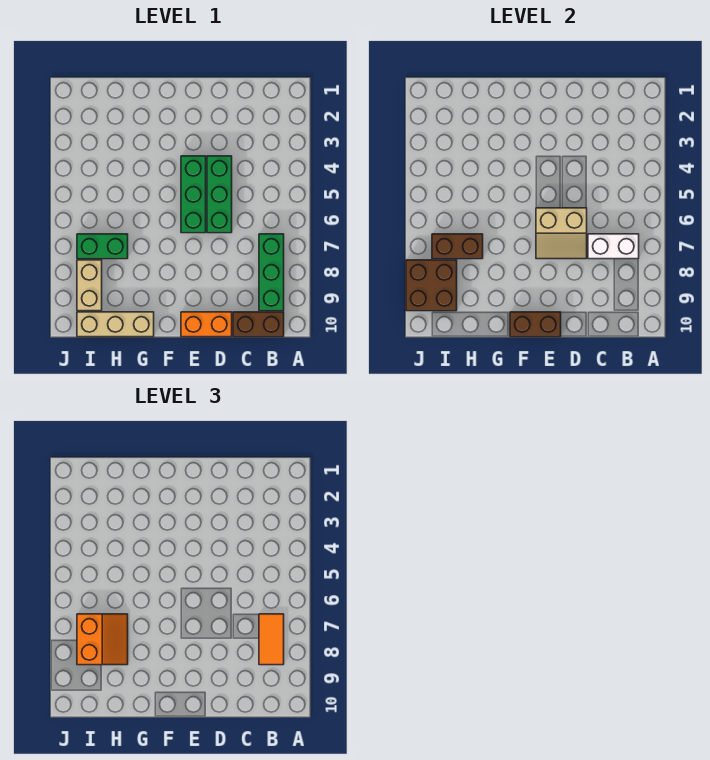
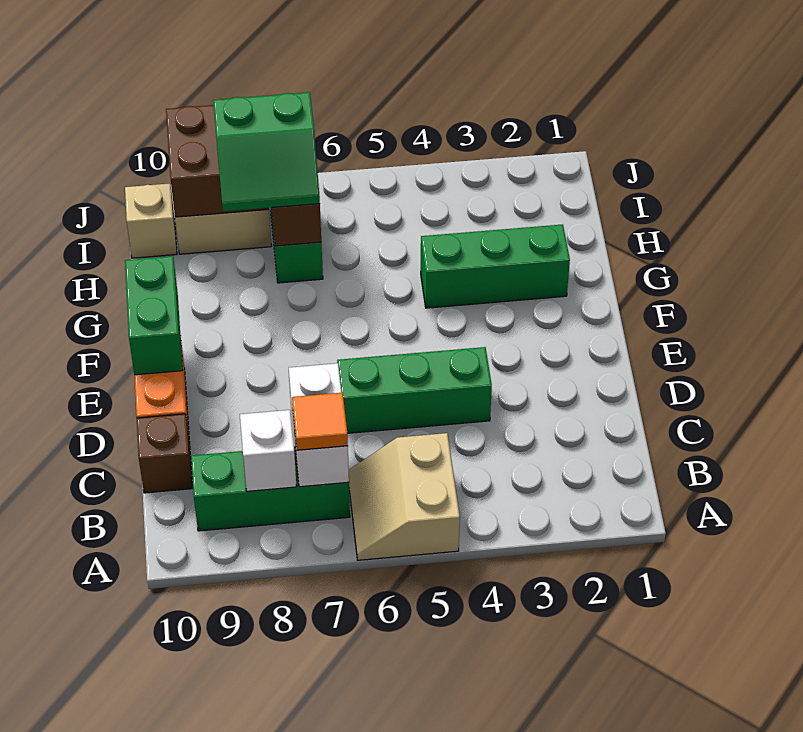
orange 1x2 tile [259,614,284,665] -> orange 1x1 tile [292,393,348,450]
none -> white 1x1 brick [240,410,296,491]
brown 1x2 brick [233,312,284,337] -> brown 1x1 brick [137,414,193,493]
tan 2x2 slope [536,208,587,259] -> tan 2x2 slope moved to [349,433,460,560]
green 1x3 brick [181,156,206,233] -> green 1x3 brick moved to [421,224,570,308]
brown 1x2 brick [510,312,561,337] -> green 1x2 brick [125,256,183,375]
tan 1x3 brick [77,312,154,337] -> tan 1x1 brick [125,183,177,258]
orange 2x2 slope [77,614,128,665] -> green 2x2 slope [213,92,320,211]

